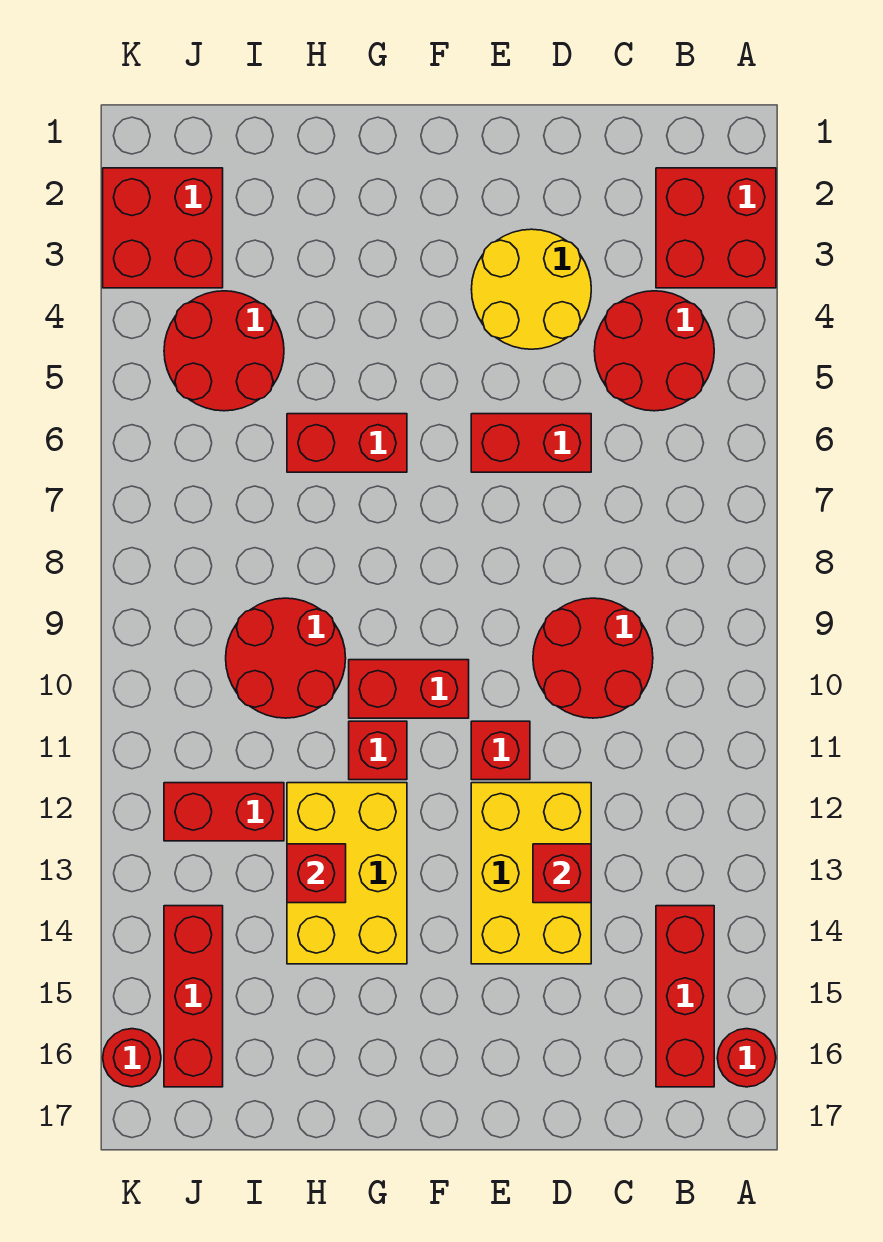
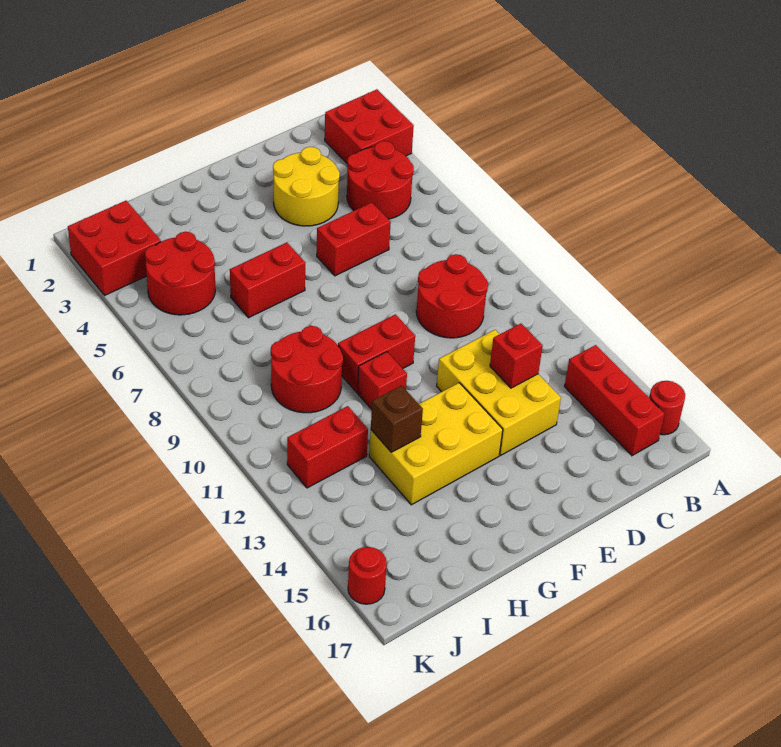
red 1x1 brick [471,721,530,780] -> none
yellow 2x3 brick [287,783,407,964] -> yellow 2x3 brick turned to [369,383,503,505]
red 1x1 brick [287,844,346,903] -> brown 1x1 brick [371,385,423,452]
red 1x3 brick [164,906,223,1087] -> none

